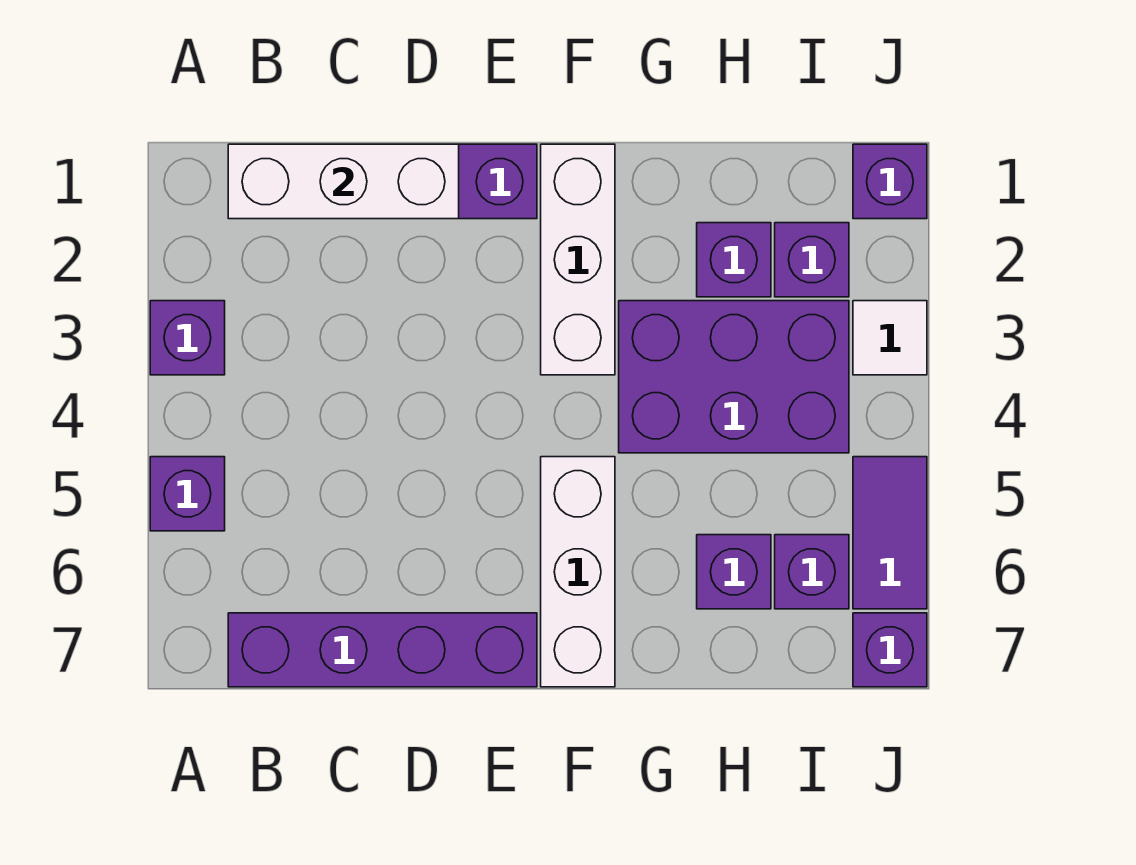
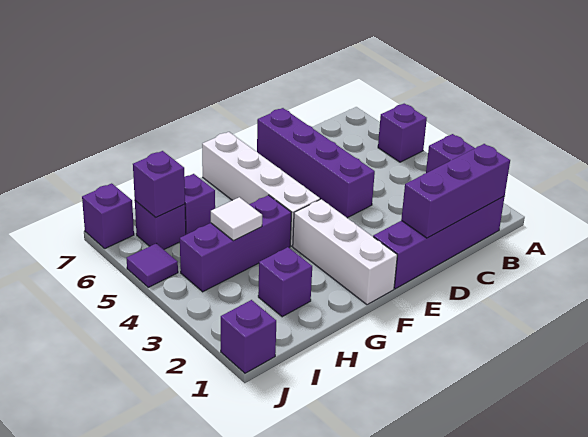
white 1x3 brick [228,144,459,219] -> purple 1x3 brick [401,144,510,238]
purple 1x4 brick [228,613,537,687] -> purple 1x4 brick turned to [257,108,375,218]
white 1x3 brick [541,457,615,687] -> white 1x4 brick [202,132,320,246]
purple 2x3 brick [619,301,849,453] -> purple 1x3 brick [180,195,291,292]
purple 1x1 brick [775,223,849,297] -> purple 1x1 brick moved to [133,151,185,217]
white 1x1 tile [853,301,927,375] -> white 1x1 tile moved to [211,197,262,241]
purple 1x2 tile [853,457,927,609] -> purple 1x1 tile [127,243,178,287]

